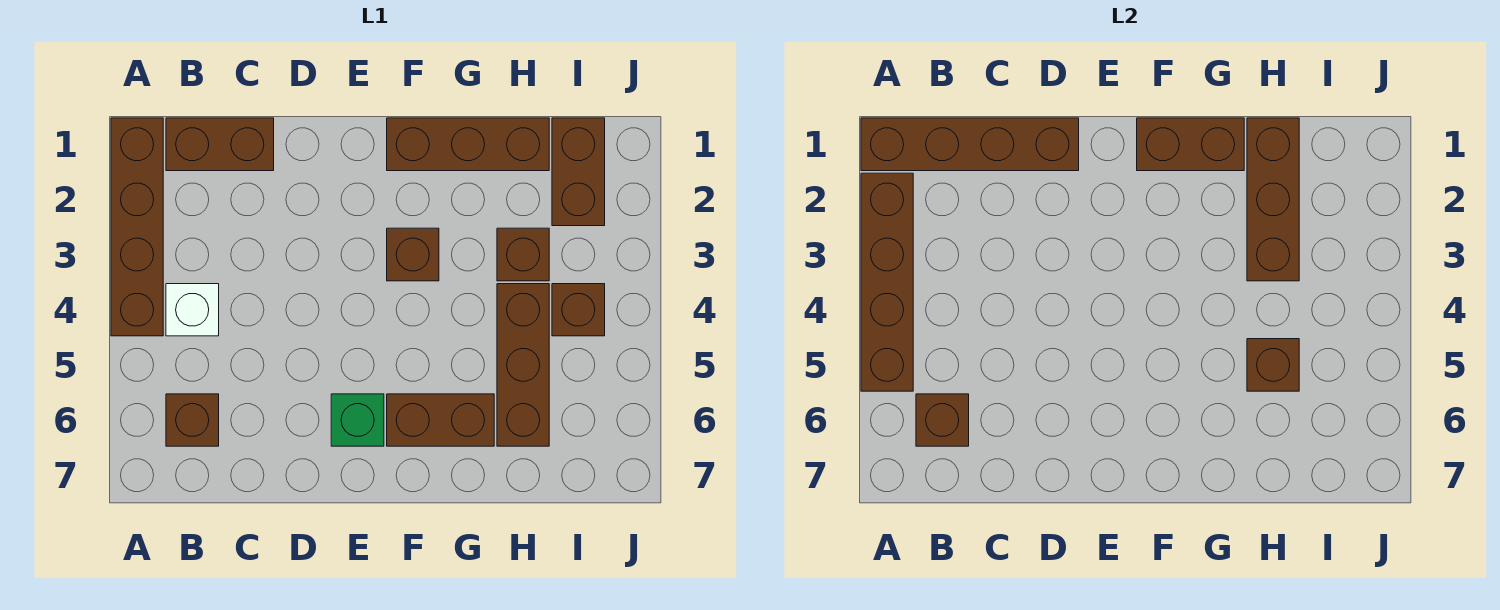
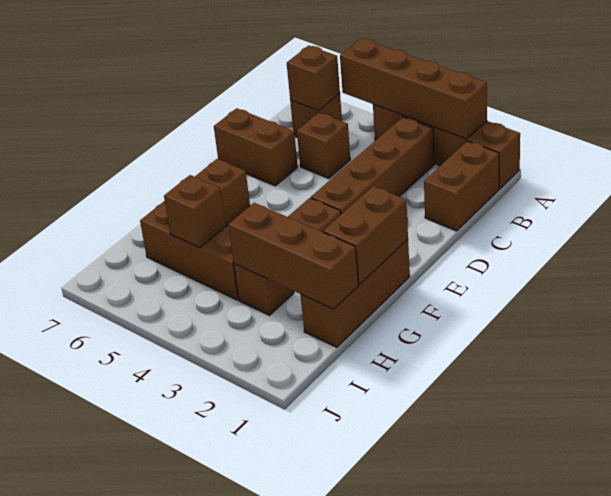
brown 1x4 brick [861,118,1079,171] -> brown 1x4 brick moved to [311,117,434,214]
white 1x1 brick [166,284,219,336] -> none
green 1x1 brick [331,394,384,446] -> none
brown 1x2 brick [552,118,605,226] -> brown 1x2 brick moved to [214,108,298,186]
brown 1x1 brick [552,284,605,336] -> brown 1x1 brick moved to [297,113,350,179]

